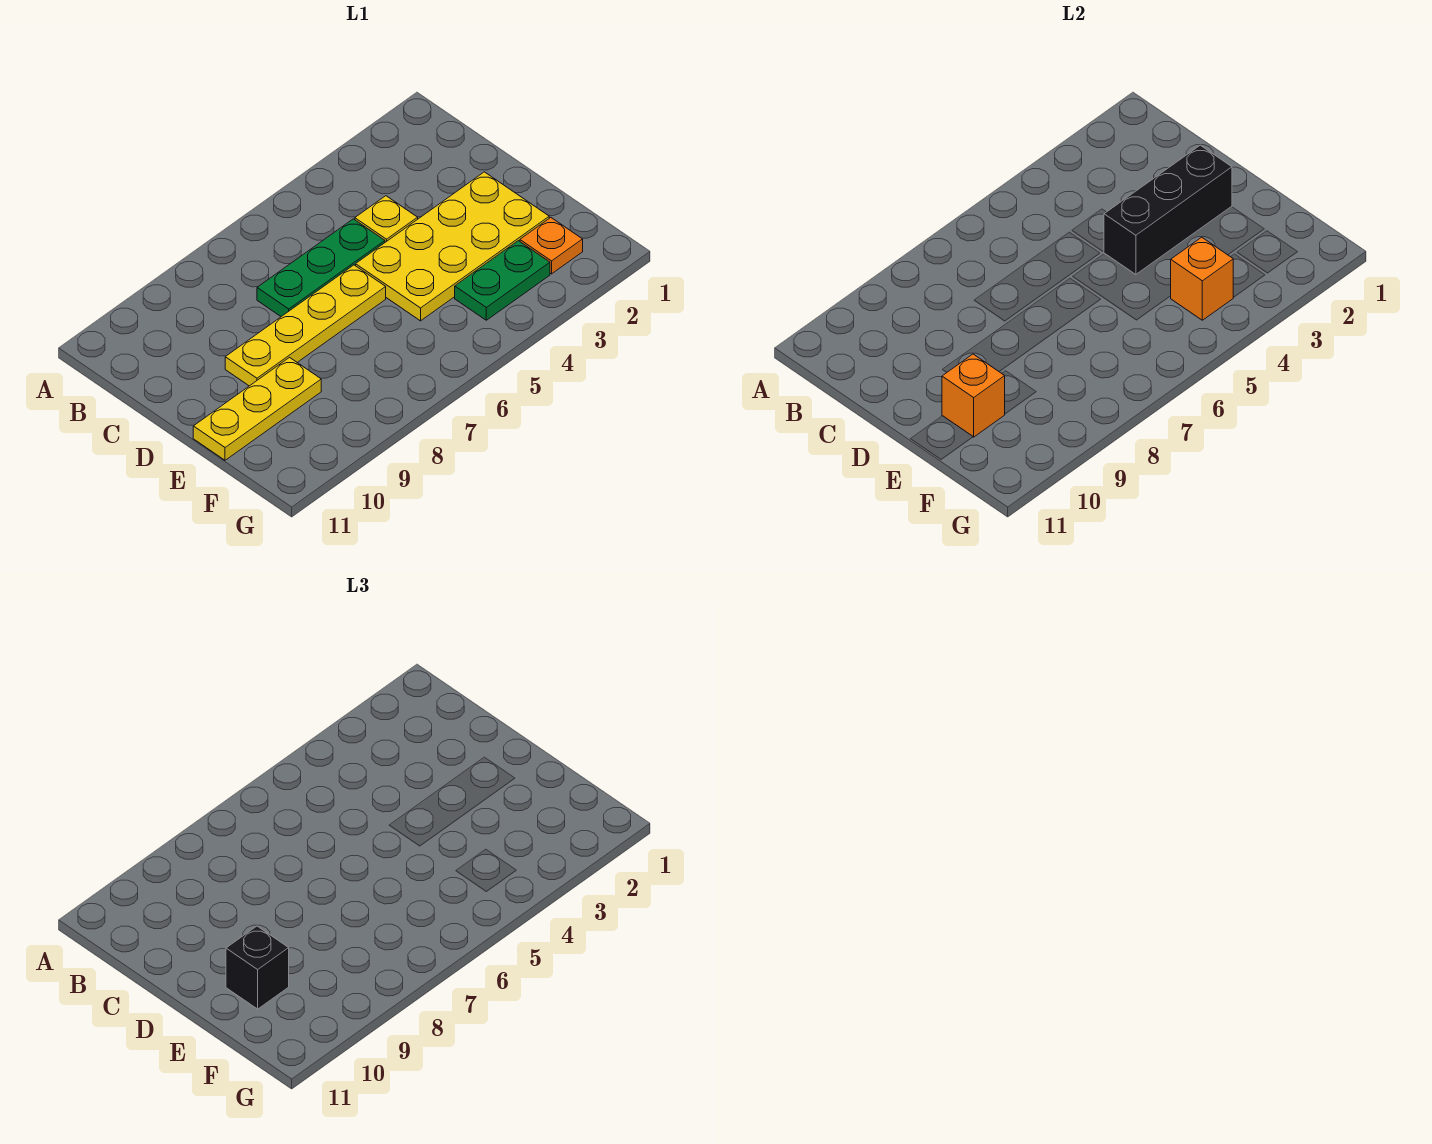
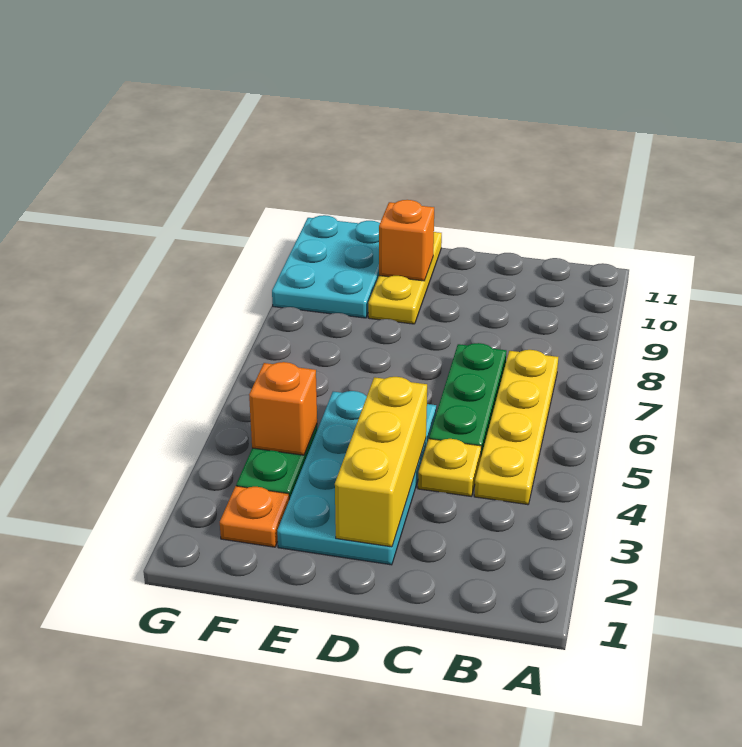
yellow 2x4 plate [356,172,549,321] -> cyan 2x4 plate [277,391,436,565]
black 1x3 brick [1104,145,1232,274] -> yellow 1x3 brick [335,377,427,547]
yellow 1x4 plate [225,265,386,386] -> yellow 1x4 plate moved to [474,350,558,505]
black 1x1 brick [226,926,289,1009] -> none
none -> cyan 2x3 plate [272,215,380,318]

